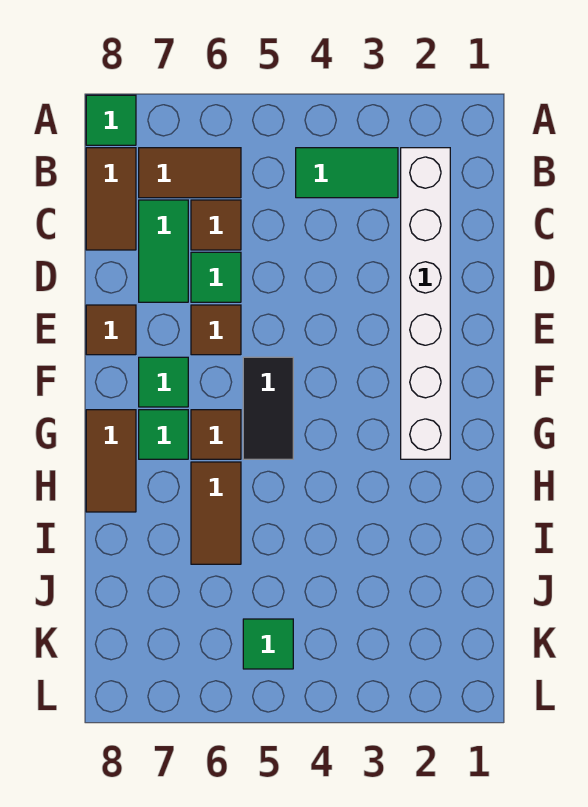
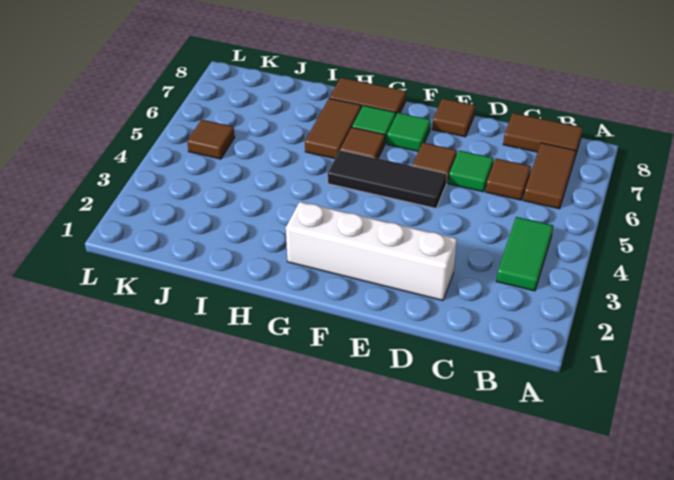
green 1x1 tile [86,95,136,145] -> none
white 1x6 brick [401,148,450,459] -> white 1x4 brick [286,202,457,300]
green 1x2 tile [139,200,188,302] -> none
black 1x2 tile [243,357,293,459] -> black 1x3 tile [328,150,447,208]
brown 1x2 tile [191,462,241,564] -> brown 1x2 tile turned to [305,98,361,159]
green 1x1 tile [243,619,293,669] -> brown 1x1 tile [187,120,235,159]

